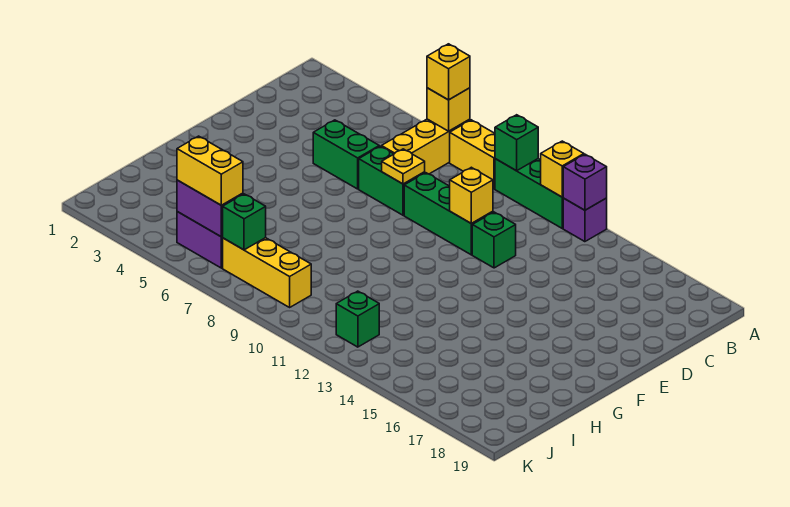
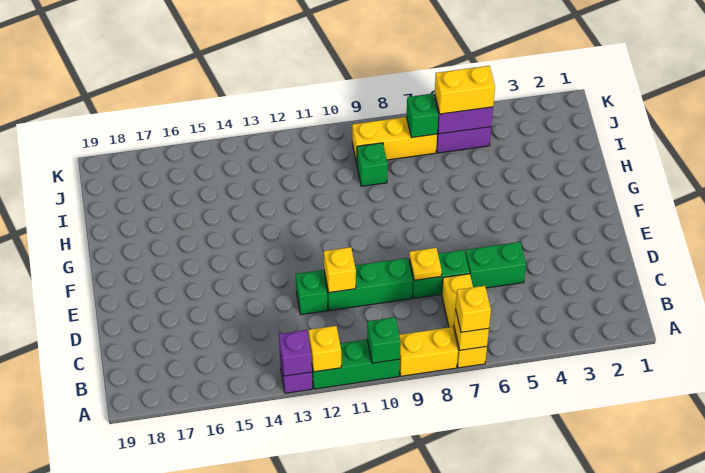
green 1x1 brick [336,291,379,347] -> green 1x1 brick moved to [357,143,388,186]

